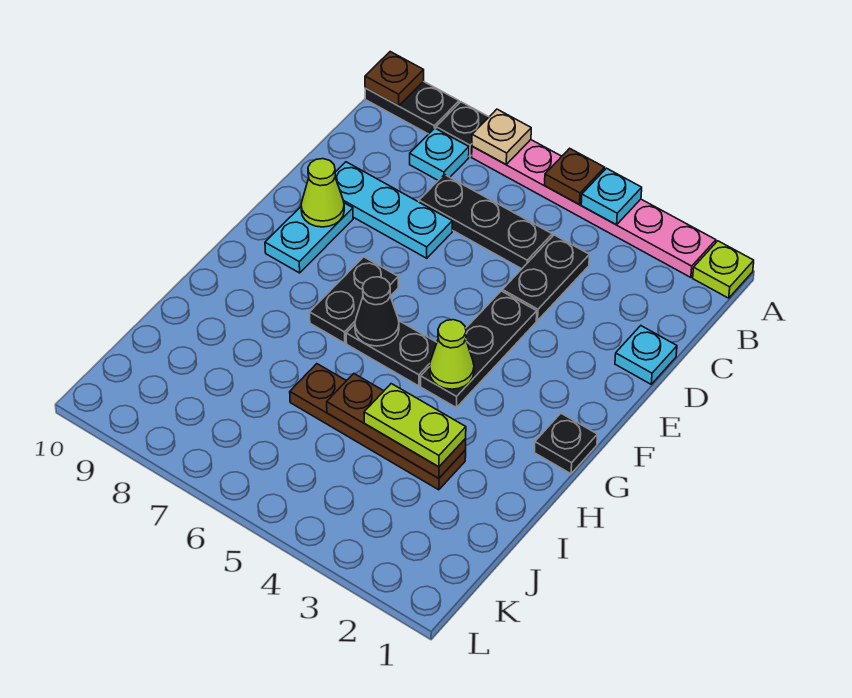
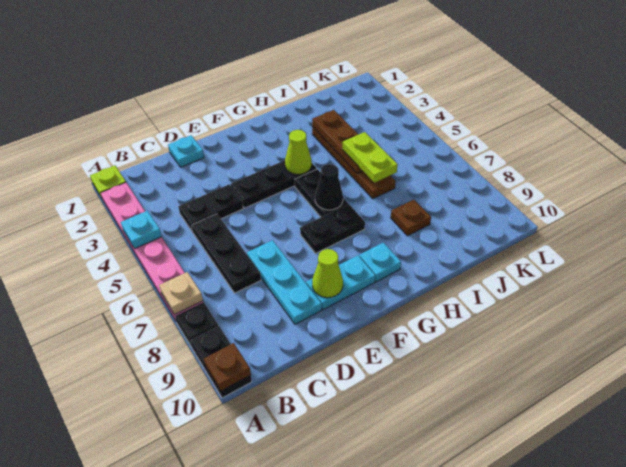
brown 1x1 plate [545,148,605,204] -> brown 1x1 plate moved to [391,200,431,236]
cyan 1x1 plate [410,128,469,180] -> cyan 1x1 plate moved to [359,243,401,282]
black 1x1 plate [534,413,598,474] -> none
lime 1x2 plate [364,384,466,467] -> lime 1x2 plate moved to [342,132,398,183]

